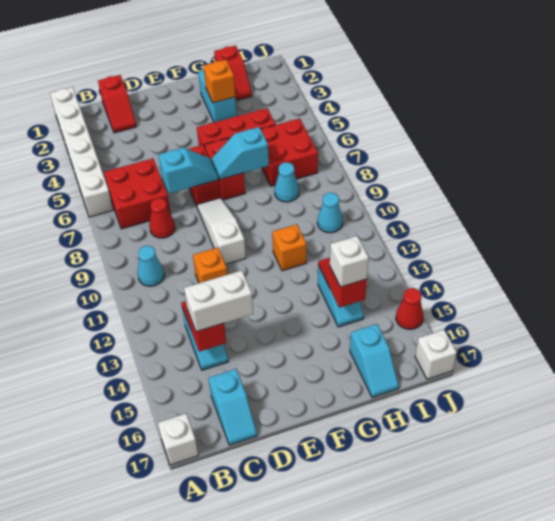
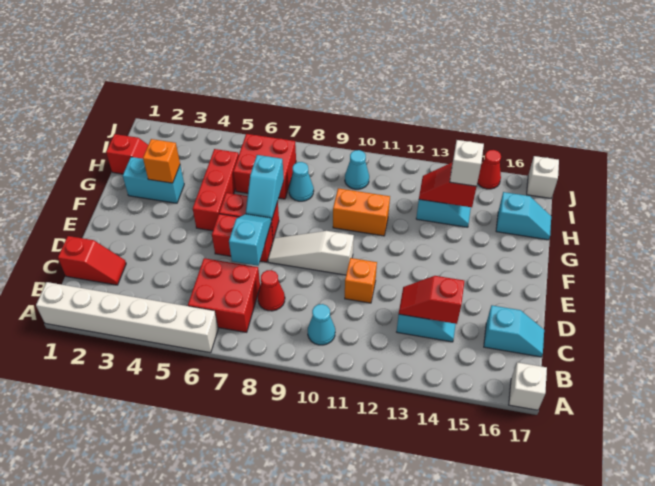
white 1x2 brick [184,270,253,332] -> none
orange 1x1 brick [272,224,306,271] -> orange 1x2 brick [333,188,390,236]

